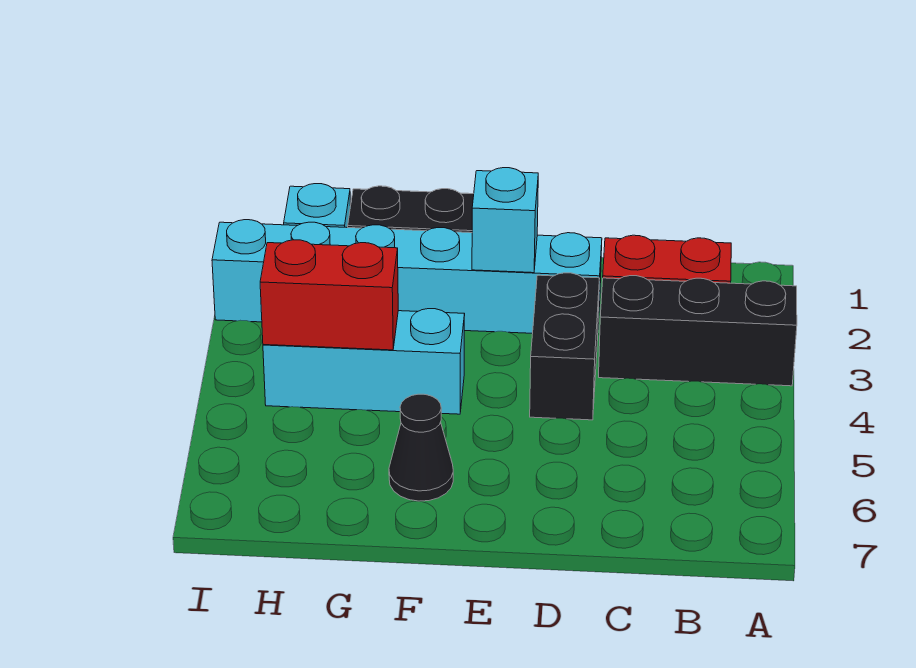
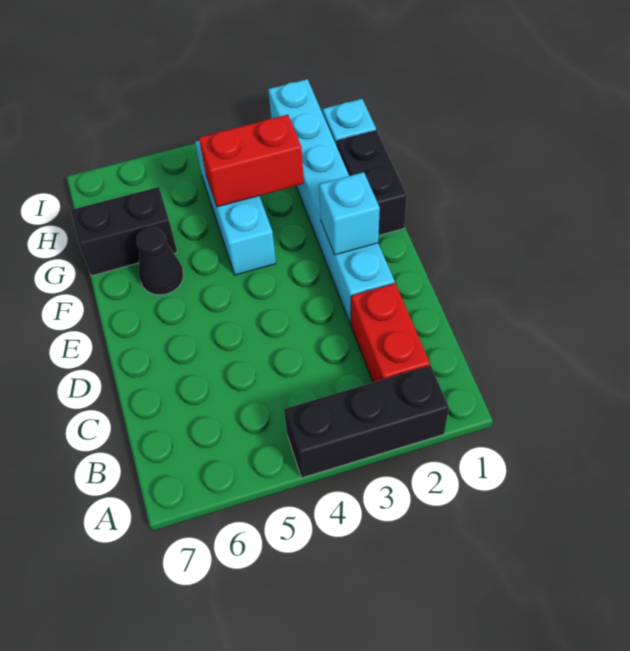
black 1x3 brick [599,276,797,386] -> black 1x3 brick turned to [284,365,449,478]
black 1x2 brick [530,273,600,420] -> black 1x2 brick moved to [71,187,177,276]
red 1x2 brick [260,240,398,350] -> red 1x2 brick turned to [199,115,304,207]

